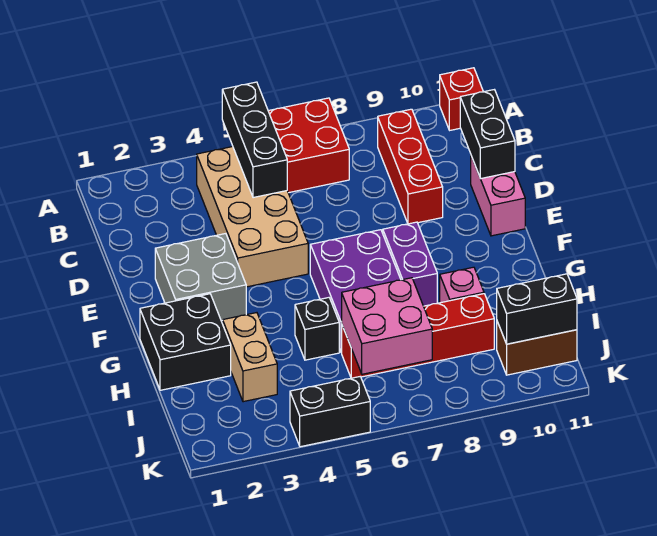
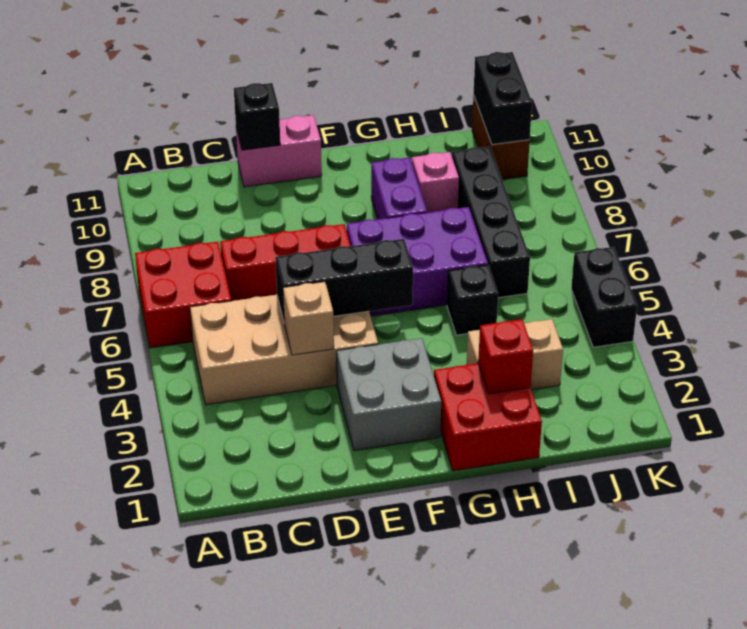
black 1x3 brick [222,82,287,198] -> black 1x3 brick moved to [275,239,413,321]
red 1x1 brick [440,68,483,130] -> red 1x1 brick moved to [478,319,533,394]
red 1x3 brick [378,109,443,224] -> red 1x3 brick moved to [220,224,351,301]
black 1x2 brick [460,90,515,179] -> black 1x1 brick [234,83,280,150]
none -> tan 1x1 brick [283,282,334,355]
purple 1x2 brick [383,222,437,306] -> purple 1x2 brick turned to [371,157,427,219]
black 2x2 brick [140,294,231,390] -> red 2x2 brick [434,363,542,471]
red 1x4 brick [342,294,494,378] -> black 1x4 brick [452,147,530,298]
pink 2x2 brick [342,278,432,374] -> none

